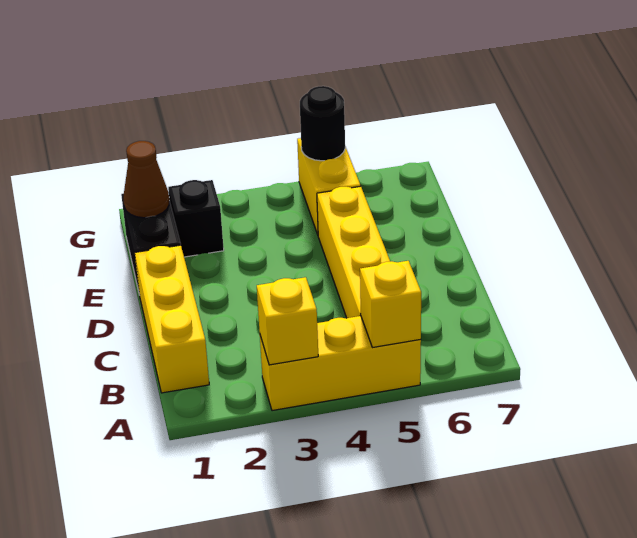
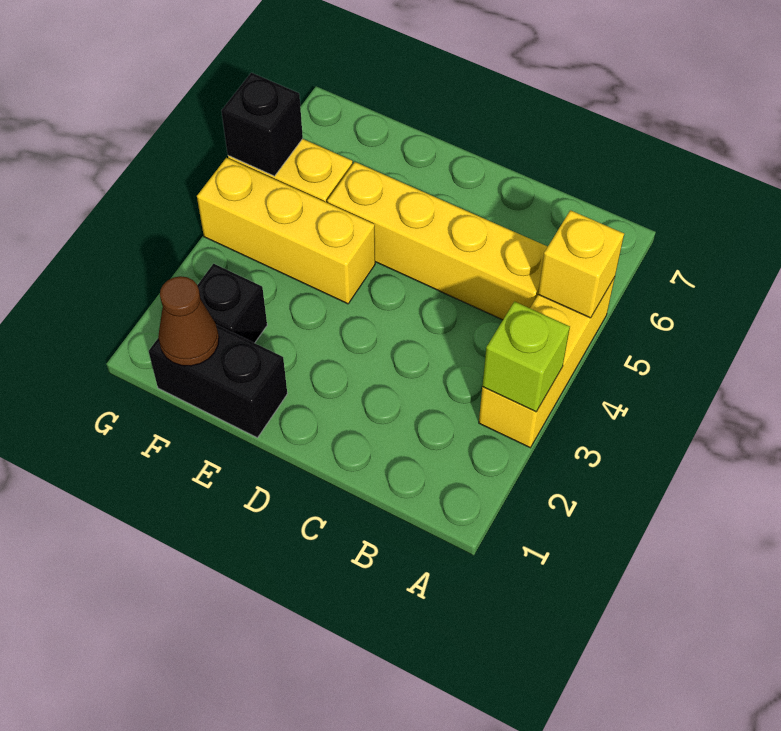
yellow 1x1 brick [257,277,318,365] -> lime 1x1 brick [482,302,570,412]
yellow 1x3 brick [135,245,209,393] -> yellow 1x3 brick moved to [197,158,375,304]
black 1x1 round brick [300,86,345,161] -> black 1x1 brick [222,73,303,176]

